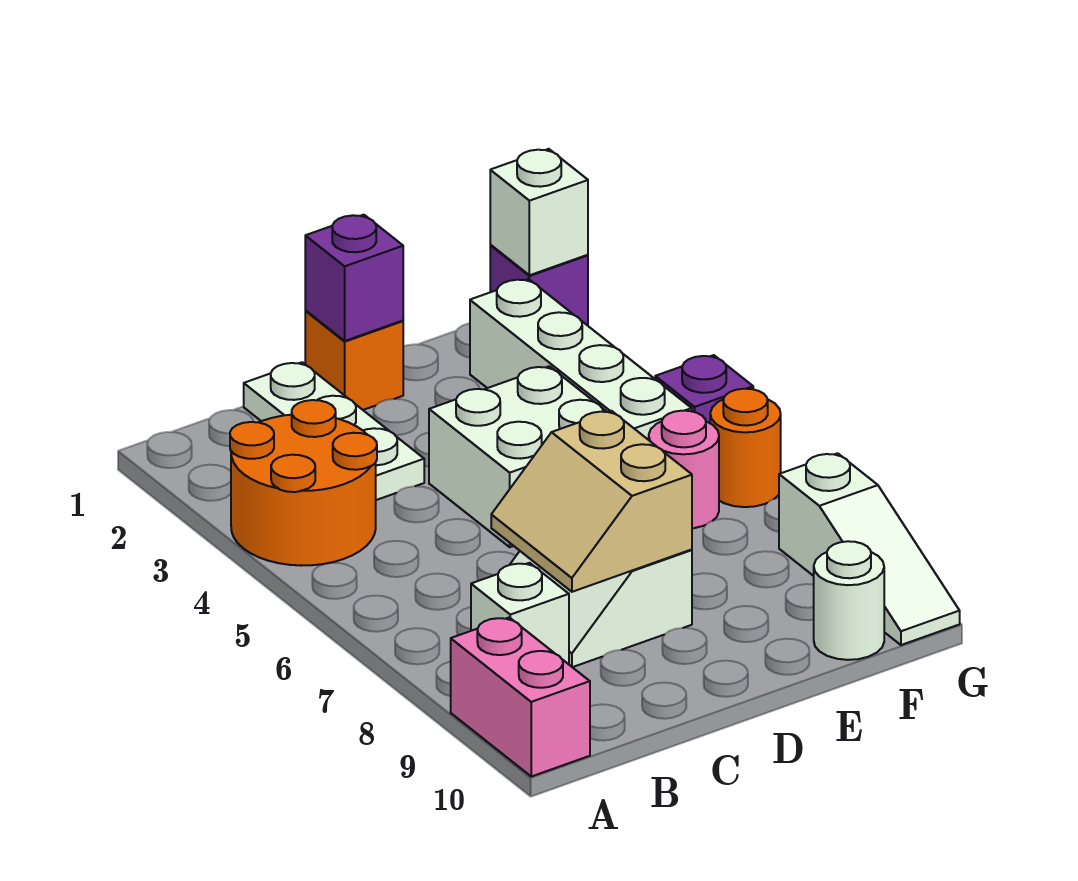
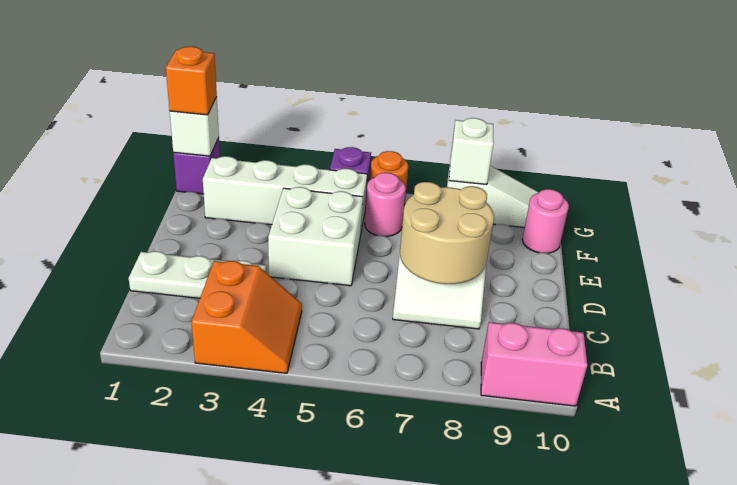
orange 2x2 round brick [230,400,377,566] -> orange 2x2 slope [192,261,302,373]
white 1x1 brick [471,563,569,664] -> white 1x1 brick moved to [449,118,494,184]
tan 2x2 slope [491,411,692,592] -> tan 2x2 round brick [400,182,494,284]
orange 1x1 brick [305,311,403,410] -> orange 1x1 brick moved to [166,47,217,115]
purple 1x1 brick [305,215,403,341] -> none
white 1x1 round brick [814,541,884,660] -> pink 1x1 round brick [522,189,569,253]

